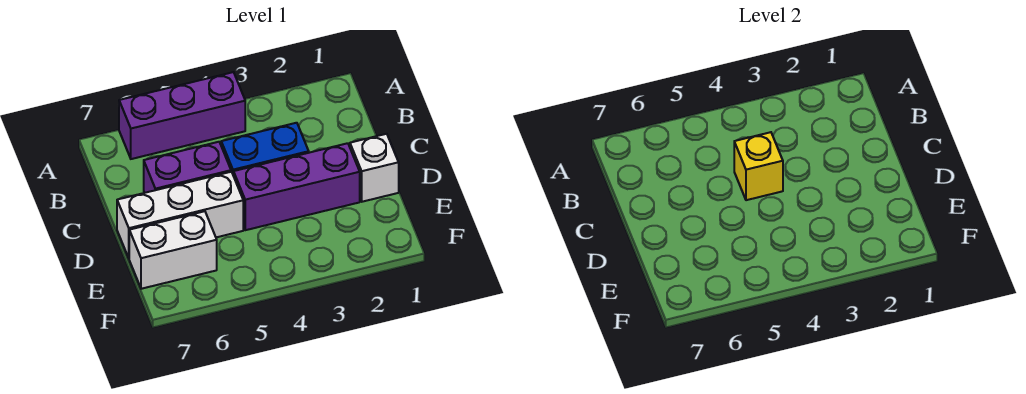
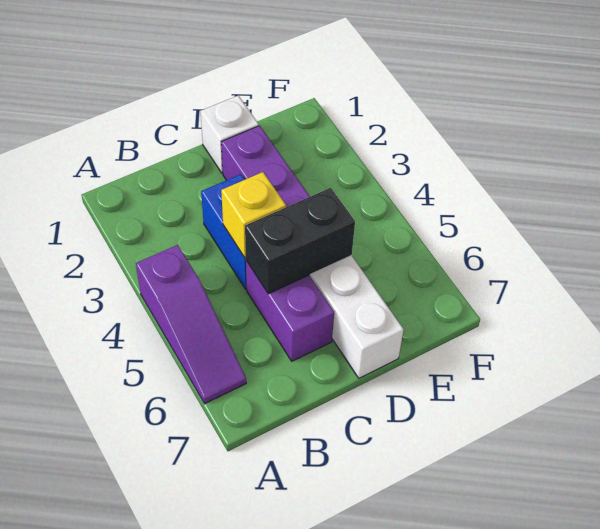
purple 1x3 brick [119,72,245,159] -> purple 1x3 slope [136,245,246,404]
none -> black 1x2 brick [245,188,355,294]
white 1x2 brick [129,211,217,289] -> none

